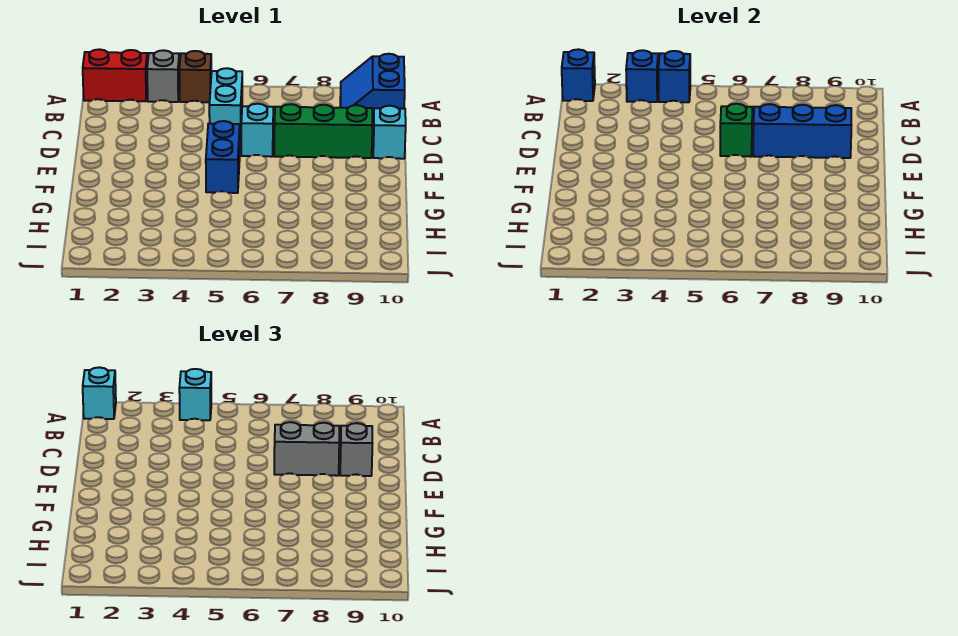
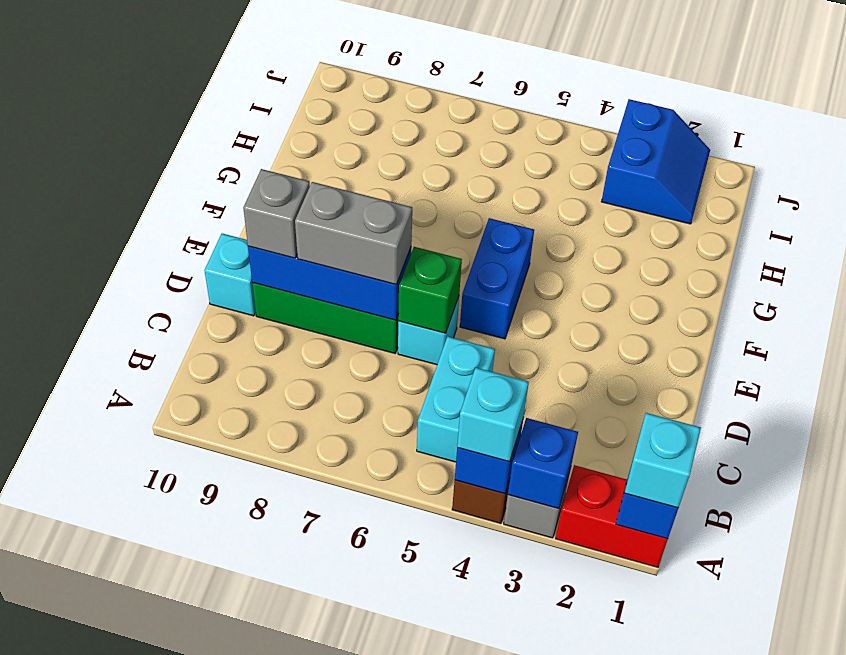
blue 2x2 slope [340,54,405,122] -> blue 2x2 slope moved to [601,99,710,224]

